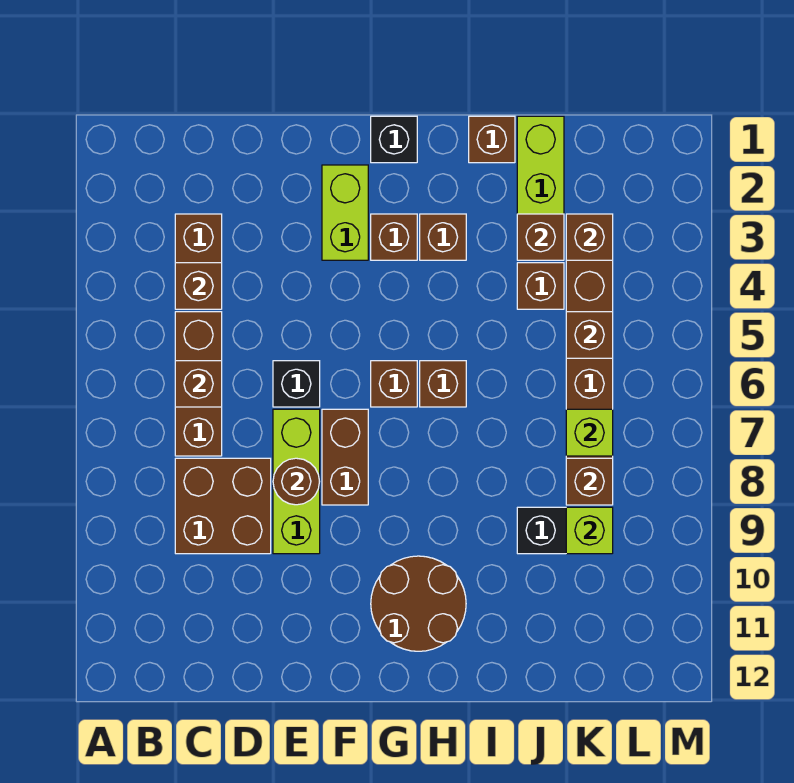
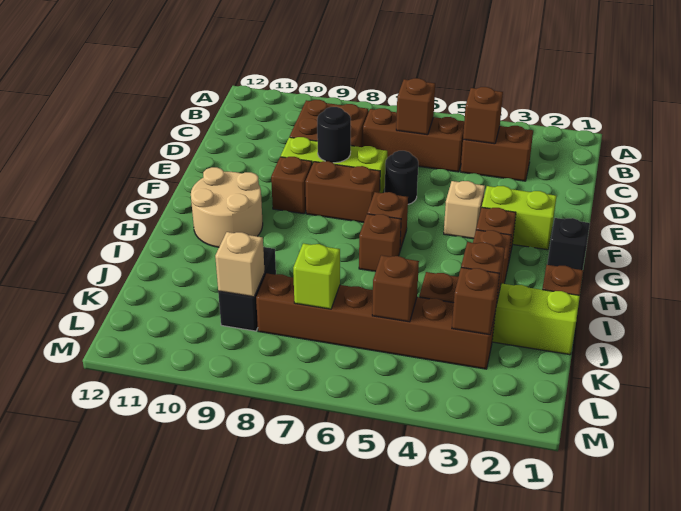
black 1x1 brick [273,361,320,407] -> black 1x1 round brick [385,151,418,204]
brown 1x1 round brick [273,458,320,505] -> black 1x1 round brick [317,107,351,163]
none -> tan 1x1 brick [444,181,485,239]
brown 2x2 round brick [371,556,466,651] -> tan 2x2 round brick [191,167,263,247]
brown 1x1 brick [566,458,613,505] -> brown 1x1 brick moved to [271,157,312,214]
lime 1x1 brick [566,507,613,554] -> tan 1x1 brick [215,232,265,297]

